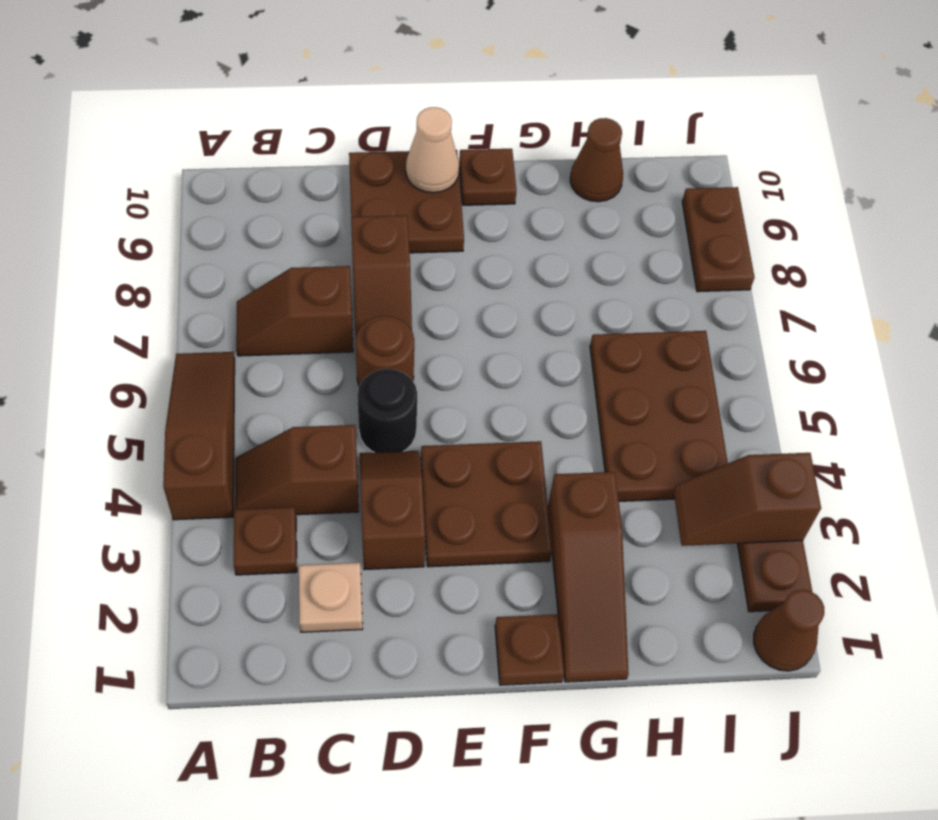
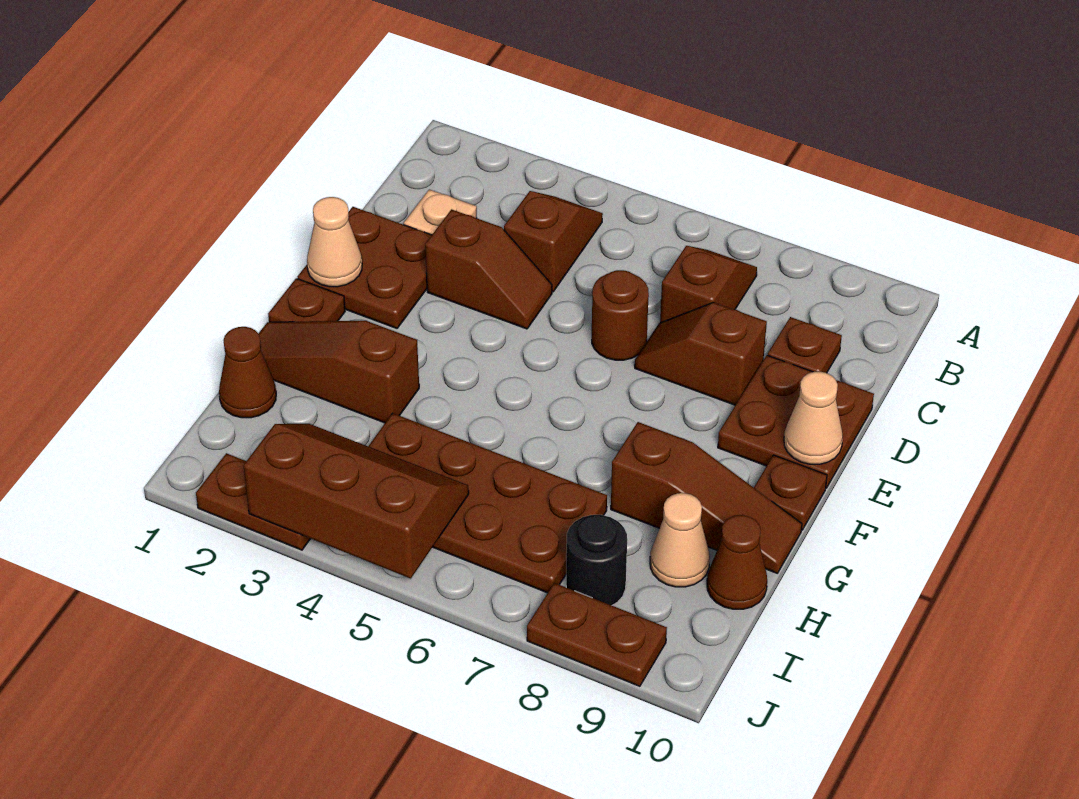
brown 1x3 slope [163,352,235,520] -> brown 1x3 slope moved to [611,422,802,573]
brown 1x1 plate [234,507,297,575] -> brown 1x1 plate moved to [768,317,842,373]
black 1x1 round brick [357,369,417,452] -> black 1x1 round brick moved to [566,515,627,605]
none -> tan 1x1 cone [307,197,362,287]
brown 2x2 plate [421,441,552,567] -> brown 2x2 plate moved to [298,207,432,328]
brown 2x3 plate [590,331,728,501] -> brown 2x4 plate [368,413,607,593]
none -> tan 1x1 cone [650,493,710,587]
brown 1x2 slope [674,453,821,546] -> brown 2x3 slope [243,424,469,578]
brown 1x1 cone [754,590,824,671] -> brown 1x1 cone moved to [219,327,276,418]

